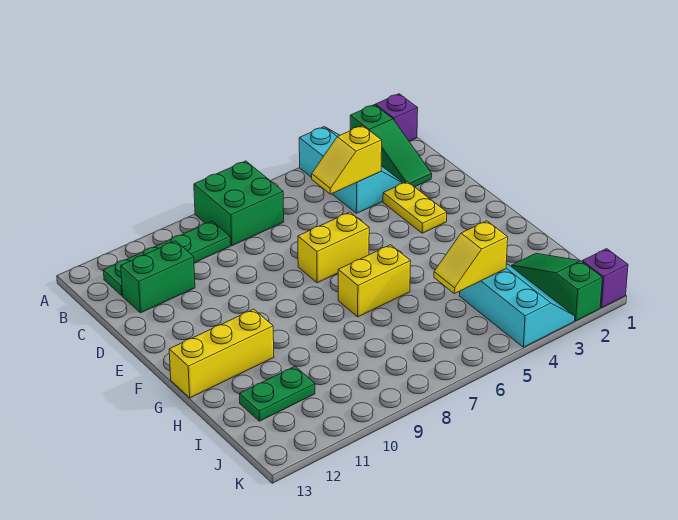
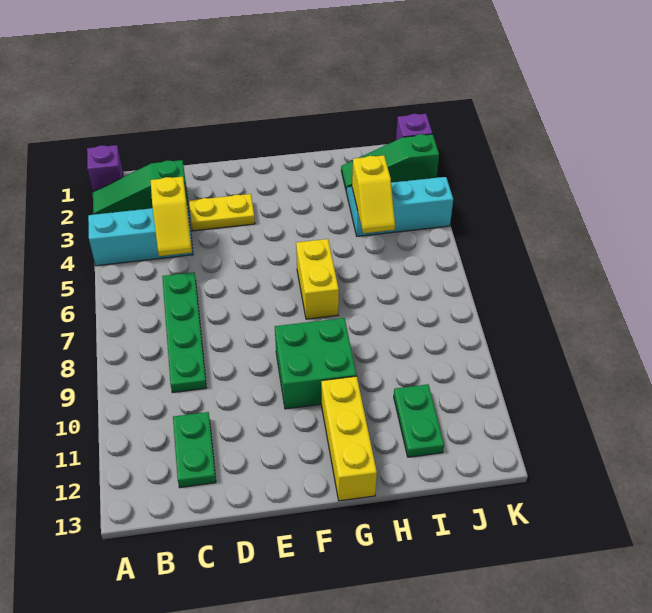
green 1x3 slope [350,105,432,187] -> green 1x3 slope turned to [93,160,188,215]
green 2x2 brick [194,161,284,246] -> green 2x2 brick moved to [275,318,357,409]
green 1x4 plate [104,221,230,296] -> green 1x4 plate moved to [162,272,207,393]
green 1x2 brick [121,241,195,313] -> green 1x2 plate [173,412,216,487]
yellow 1x2 brick [298,212,369,283] -> none

